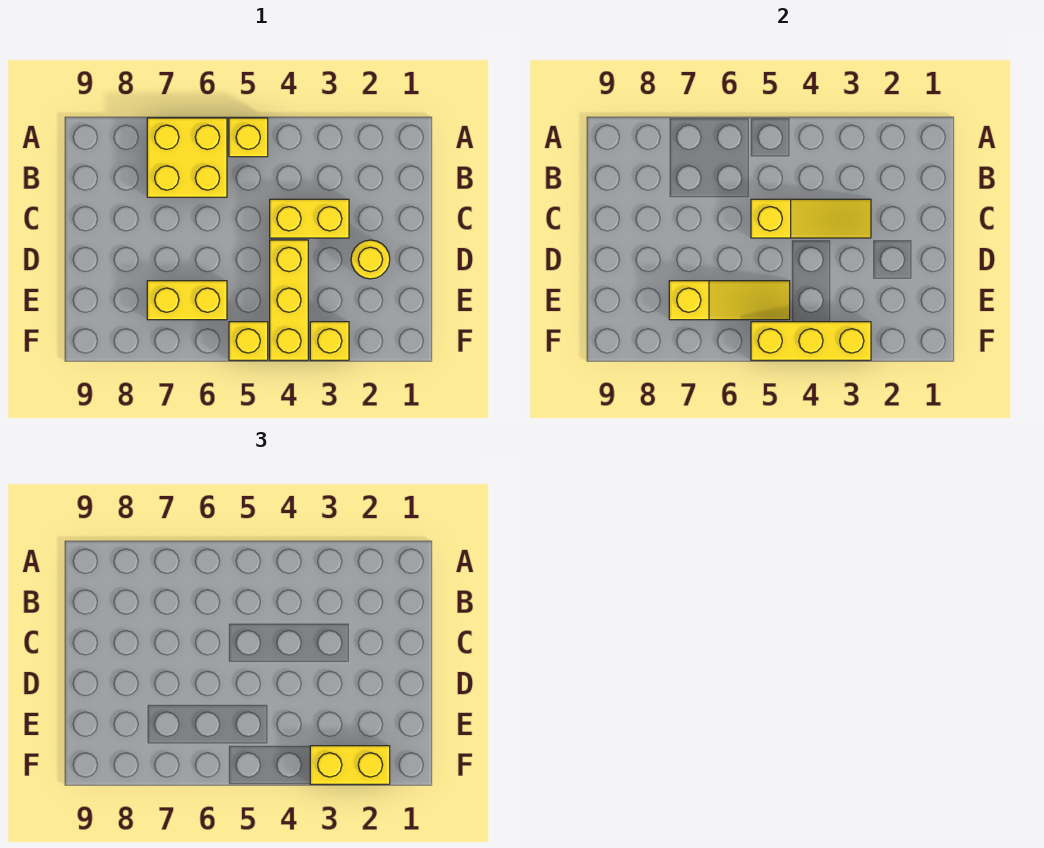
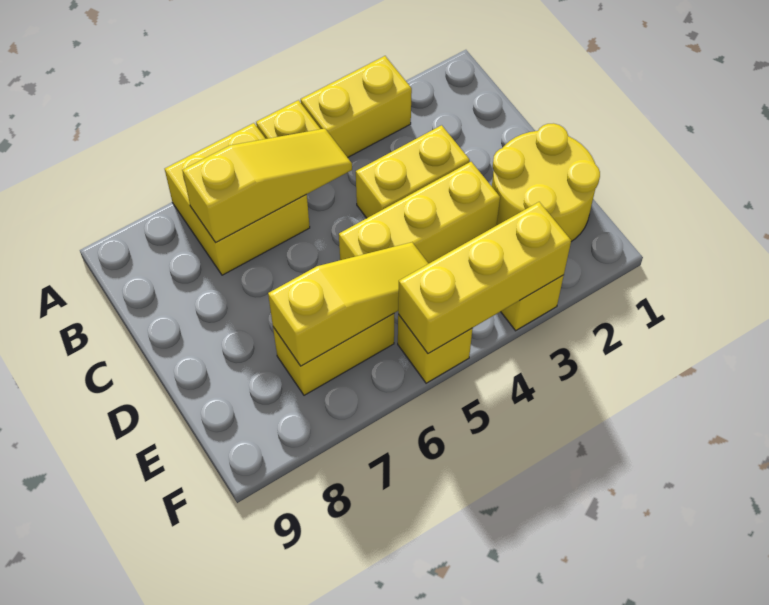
yellow 1x3 slope [751,199,871,238] -> yellow 1x3 slope moved to [183,129,352,243]
yellow 1x1 round brick [351,240,390,279] -> yellow 2x2 round brick [492,123,600,242]
yellow 1x3 brick [270,240,308,360] -> yellow 1x3 brick turned to [339,162,500,263]
yellow 1x2 brick [310,746,390,784] -> yellow 1x2 brick moved to [301,56,412,158]

